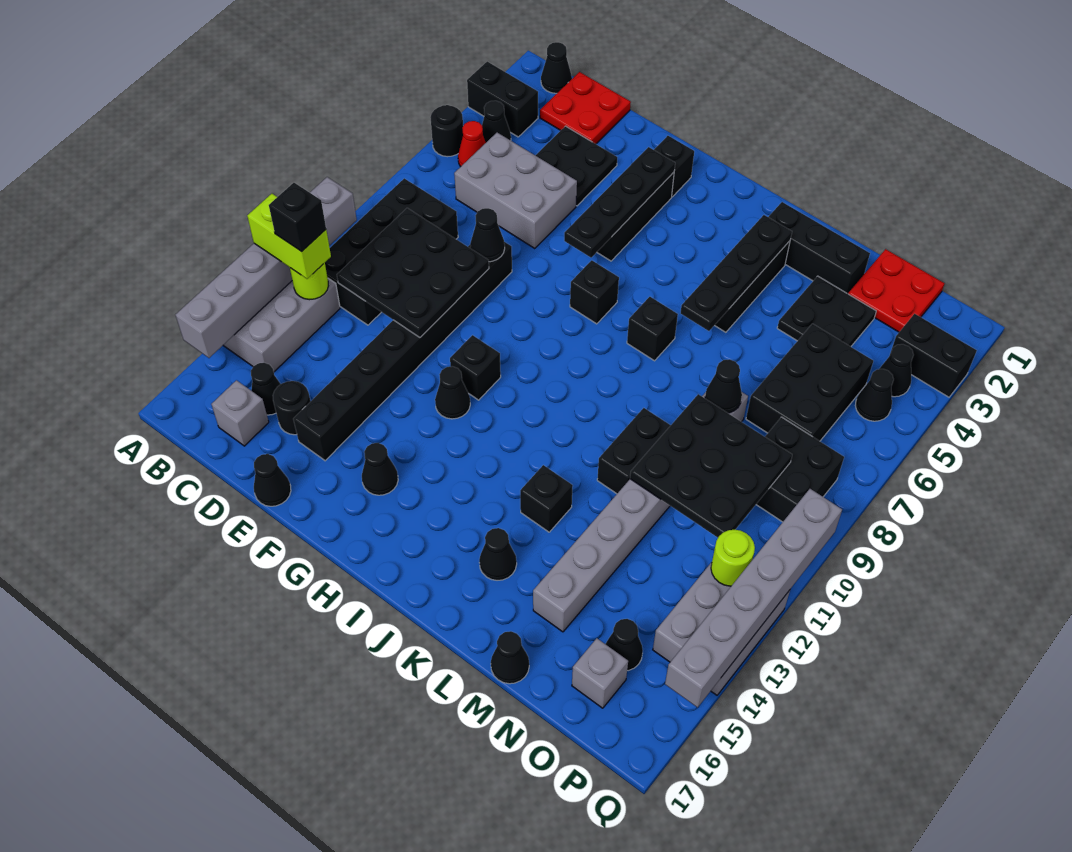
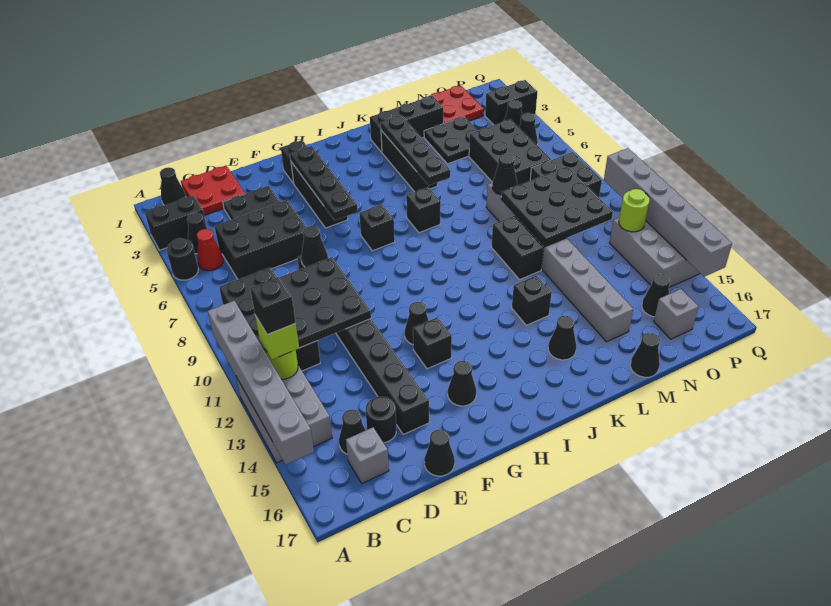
lime 1x2 brick [247,194,331,279] -> lime 1x1 brick [255,316,299,359]
grey 2x3 brick [454,133,577,249] -> black 2x3 brick [215,200,307,279]
black 1x1 brick [450,335,501,400] -> black 1x1 brick moved to [413,317,452,369]

